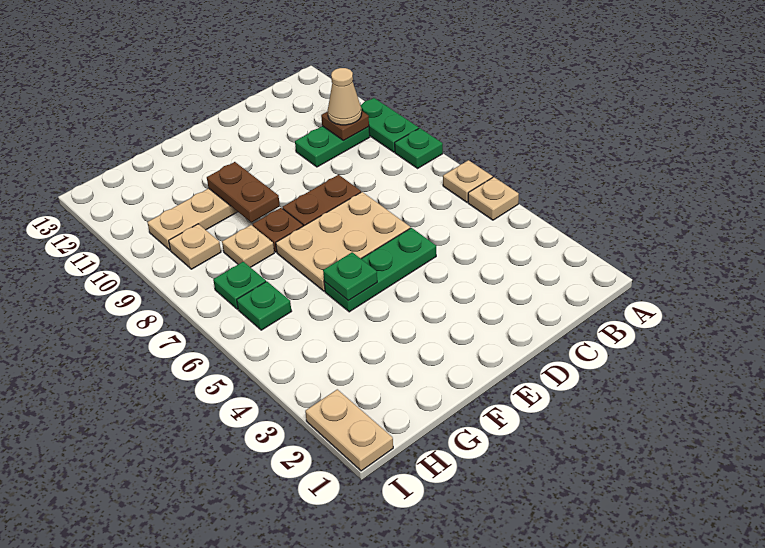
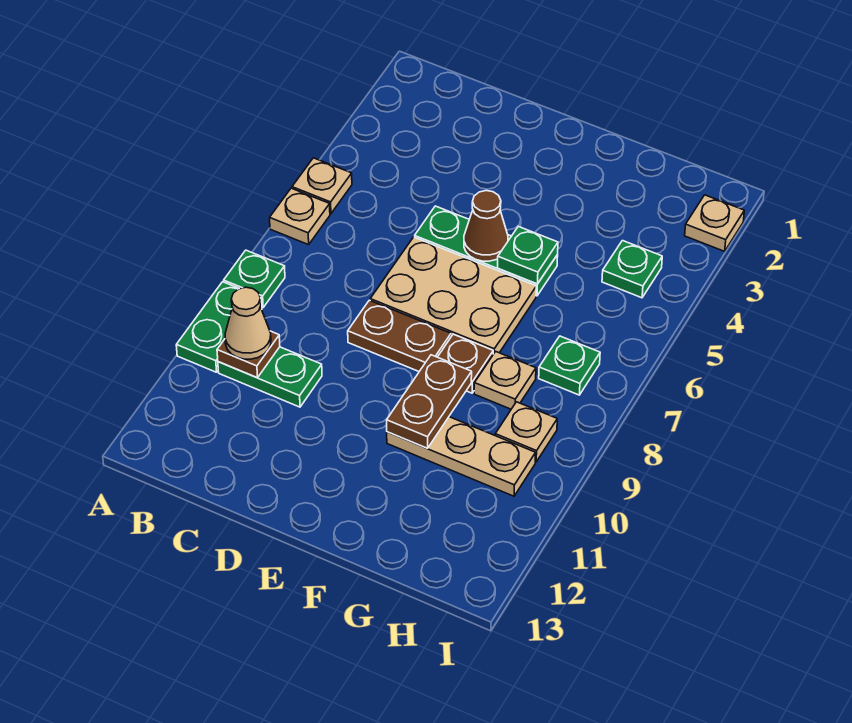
none -> brown 1x1 cone [464,191,508,261]
green 1x1 plate [237,281,292,330] -> green 1x1 plate moved to [602,241,662,298]
tan 1x2 plate [305,389,393,471] -> tan 1x1 plate [685,195,744,251]

